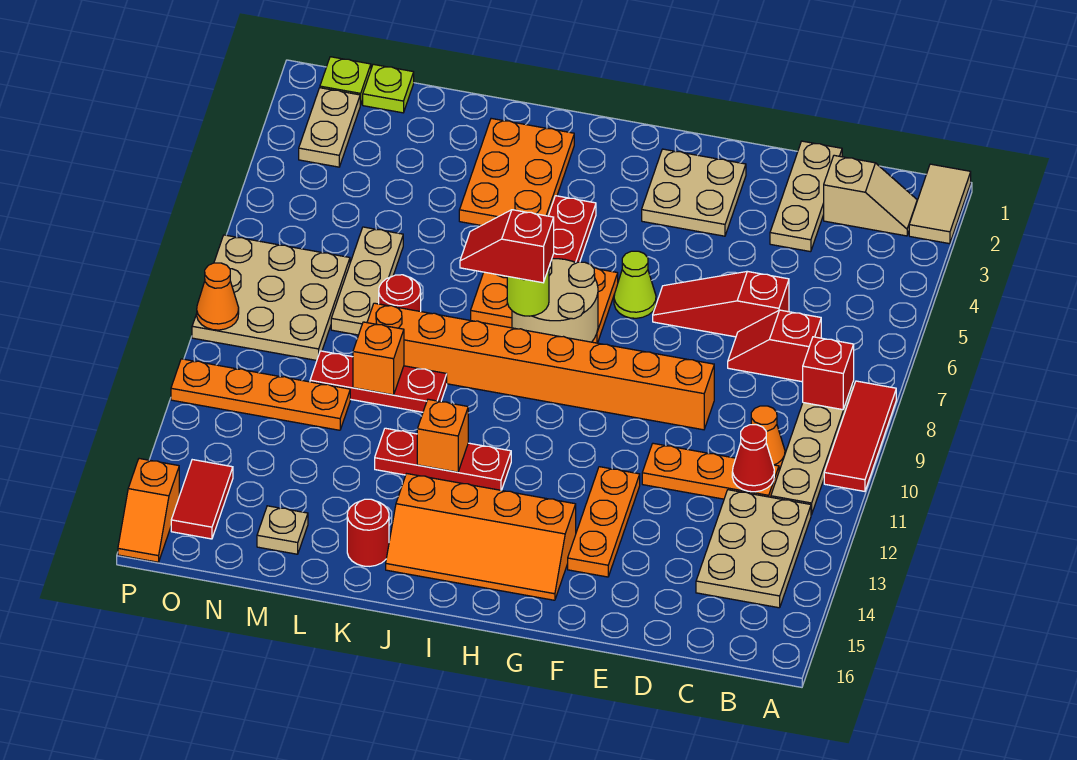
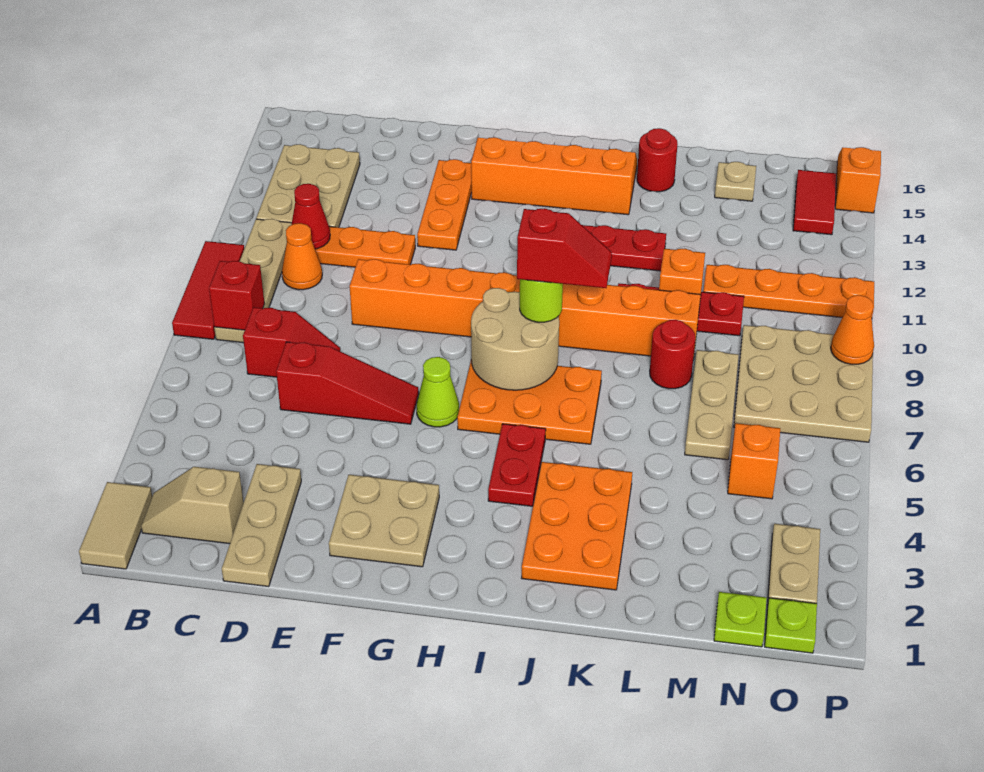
orange 1x1 brick [417,399,468,472] -> orange 1x1 brick moved to [728,423,780,499]

